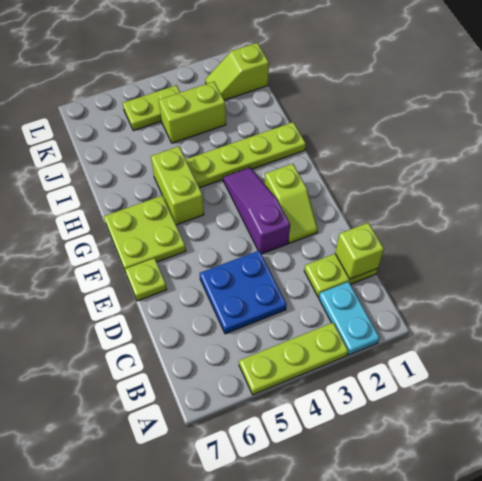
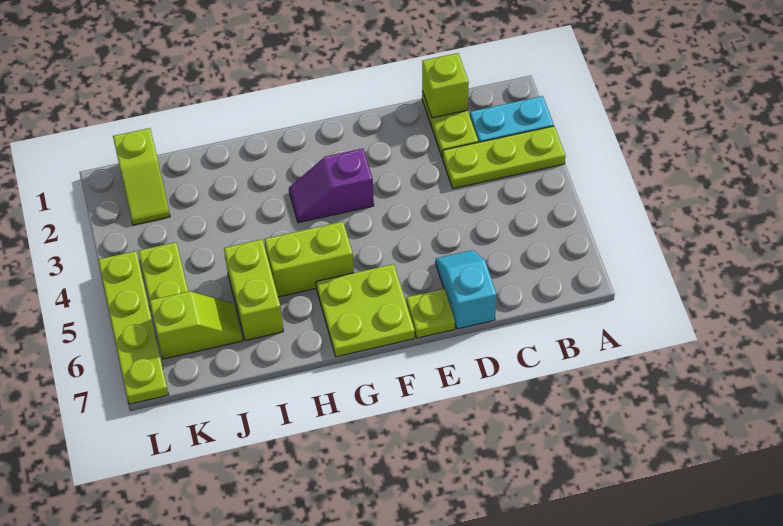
lime 1x3 plate [239,323,348,395] -> lime 1x3 plate turned to [443,126,565,189]
blue 2x2 plate [200,251,287,334] -> none
none -> cyan 1x2 slope [436,250,497,329]
lime 1x2 slope [265,164,318,243] -> lime 1x2 slope moved to [150,291,243,359]
purple 1x3 slope [223,168,290,254] -> purple 1x2 slope [289,149,374,223]
lime 1x4 plate [186,122,306,188] -> lime 1x4 plate moved to [98,251,169,404]
lime 1x2 brick [159,82,226,143] -> lime 1x2 brick moved to [224,239,283,340]

